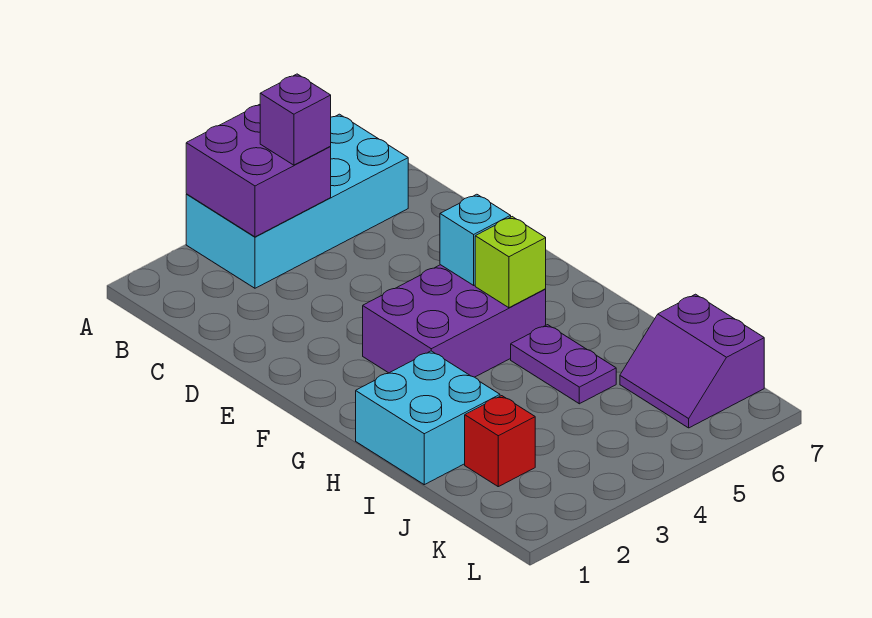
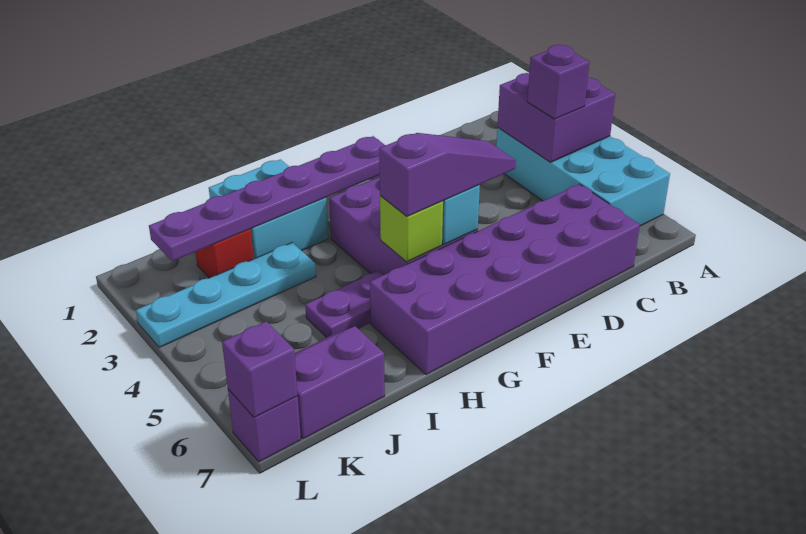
none -> purple 2x6 brick [370,184,640,375]
none -> purple 1x3 slope [379,133,516,216]
none -> purple 1x6 plate [149,136,385,261]
none -> cyan 1x4 plate [136,243,316,348]
none -> purple 1x1 brick [228,389,301,462]
none -> purple 1x1 brick [222,321,298,417]

